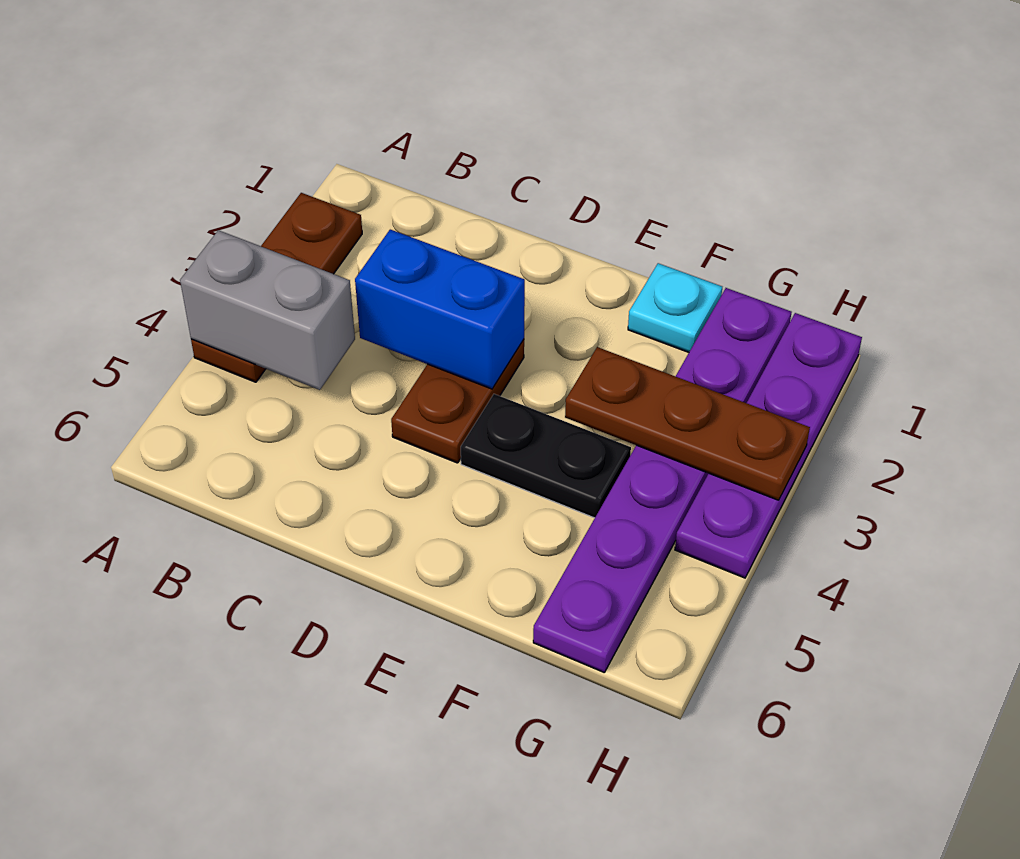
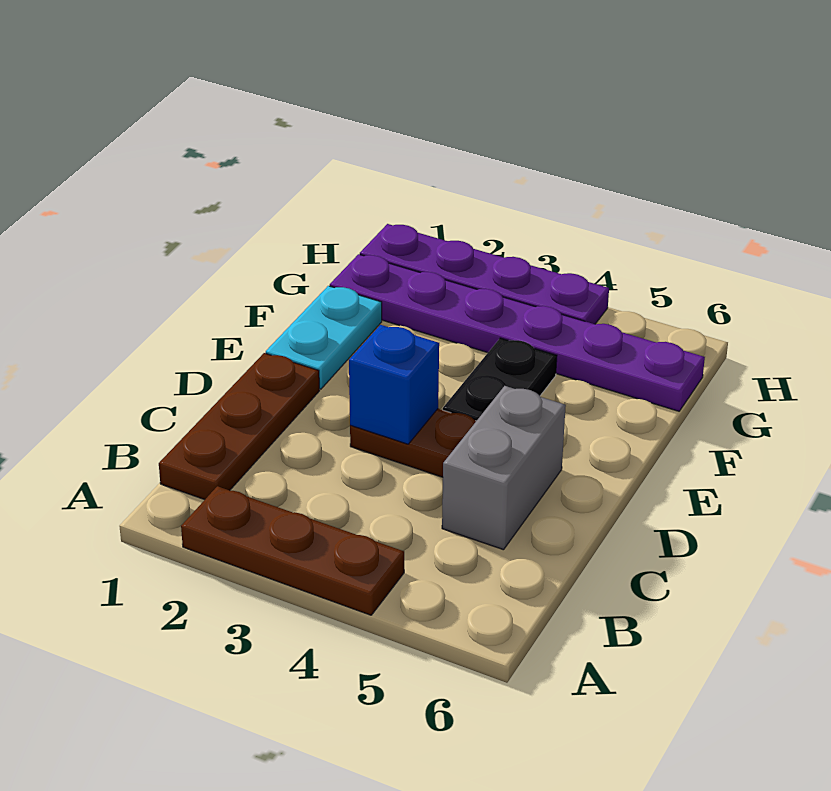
grey 1x2 brick [180,230,355,390] -> grey 1x2 brick moved to [442,386,566,550]
blue 1x2 brick [355,230,525,389] -> blue 1x1 brick [349,325,439,444]
cyan 1x1 plate [628,263,722,352] -> cyan 1x2 plate [266,286,382,389]
brown 1x3 plate [565,347,810,500] -> brown 1x3 plate moved to [159,353,320,500]

